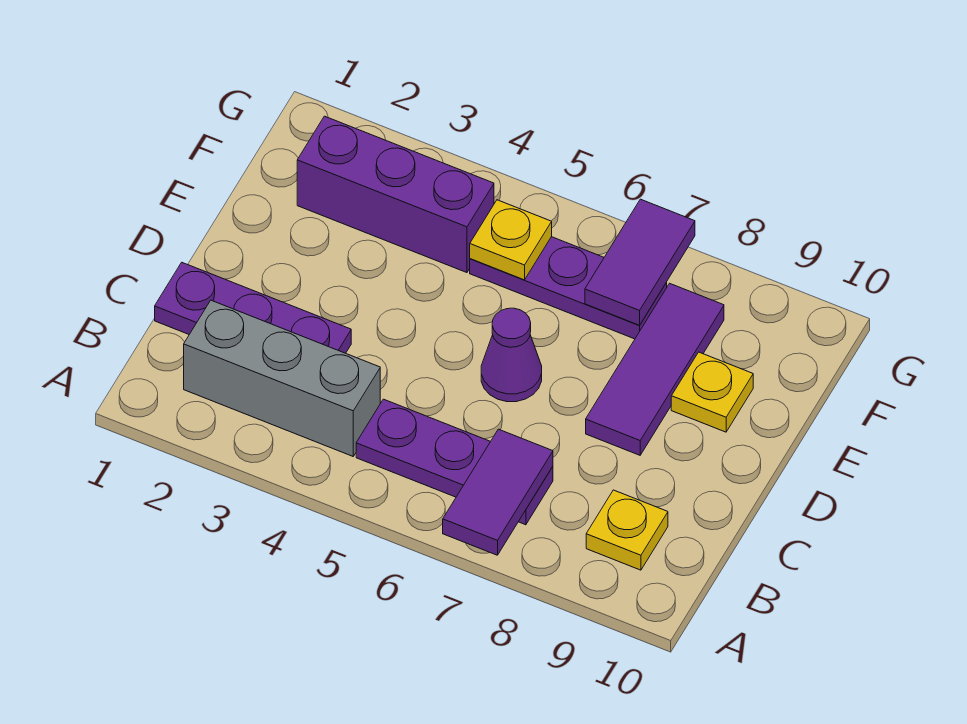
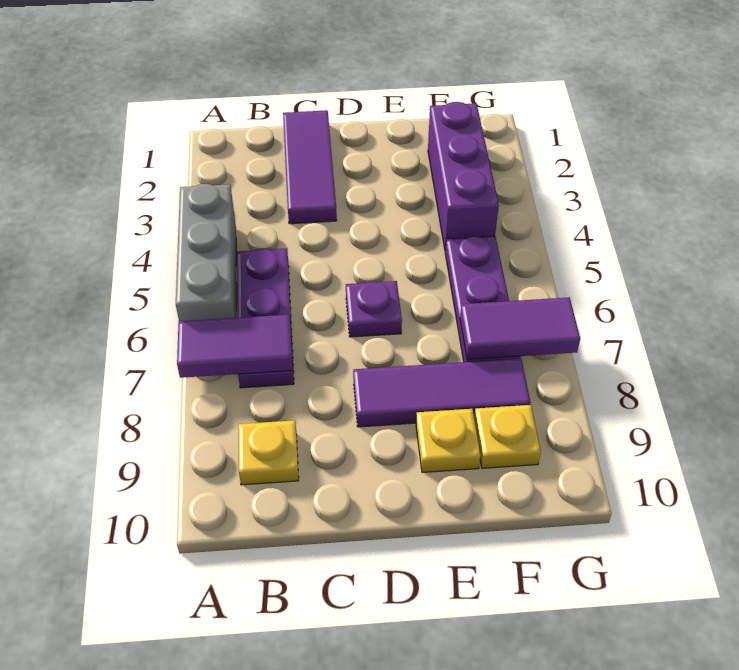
grey 1x3 brick [184,300,380,456] -> grey 1x3 brick moved to [176,184,237,321]
purple 1x3 plate [155,263,351,353] -> purple 1x3 tile [283,110,337,224]
purple 1x1 cone [481,308,542,402] -> purple 1x1 plate [346,281,402,337]
yellow 1x1 plate [470,200,552,280] -> yellow 1x1 plate moved to [474,405,541,468]

